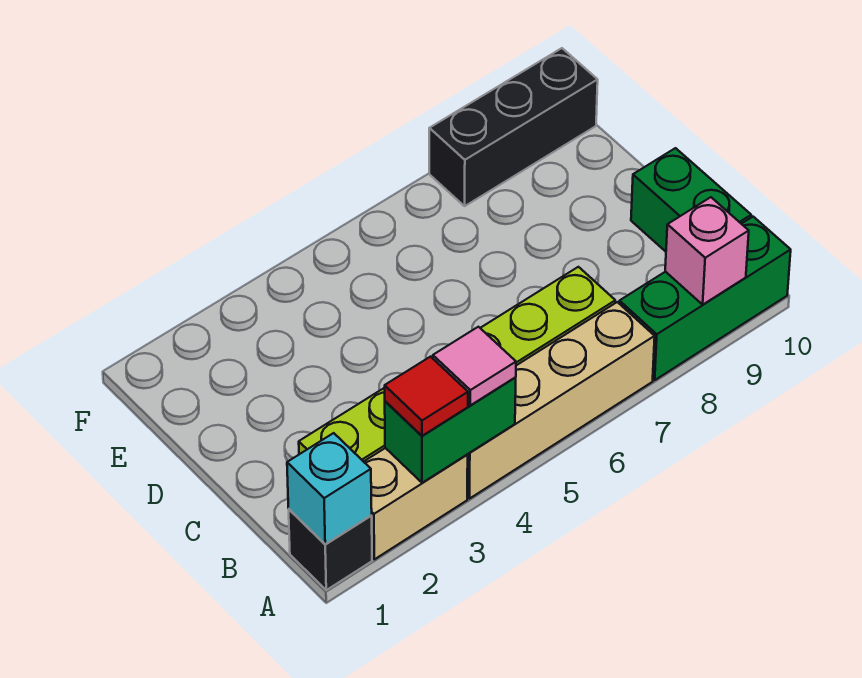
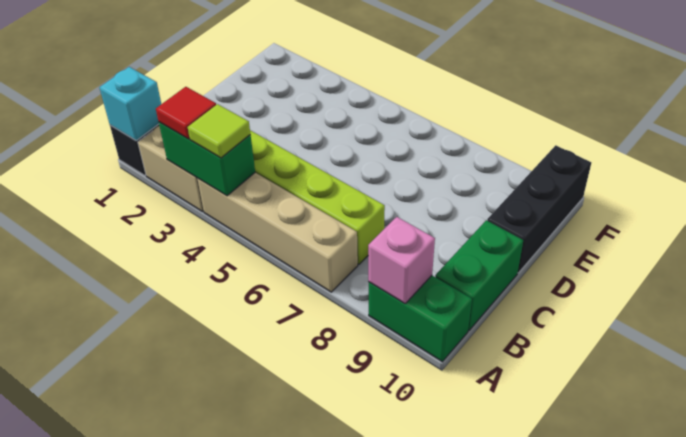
pink 1x1 tile [433,327,516,406] -> lime 1x1 tile [188,104,250,158]
green 1x3 brick [619,217,791,380] -> green 1x2 brick [369,276,472,362]
black 1x3 brick [429,48,598,206] -> black 1x3 brick turned to [487,145,591,273]

